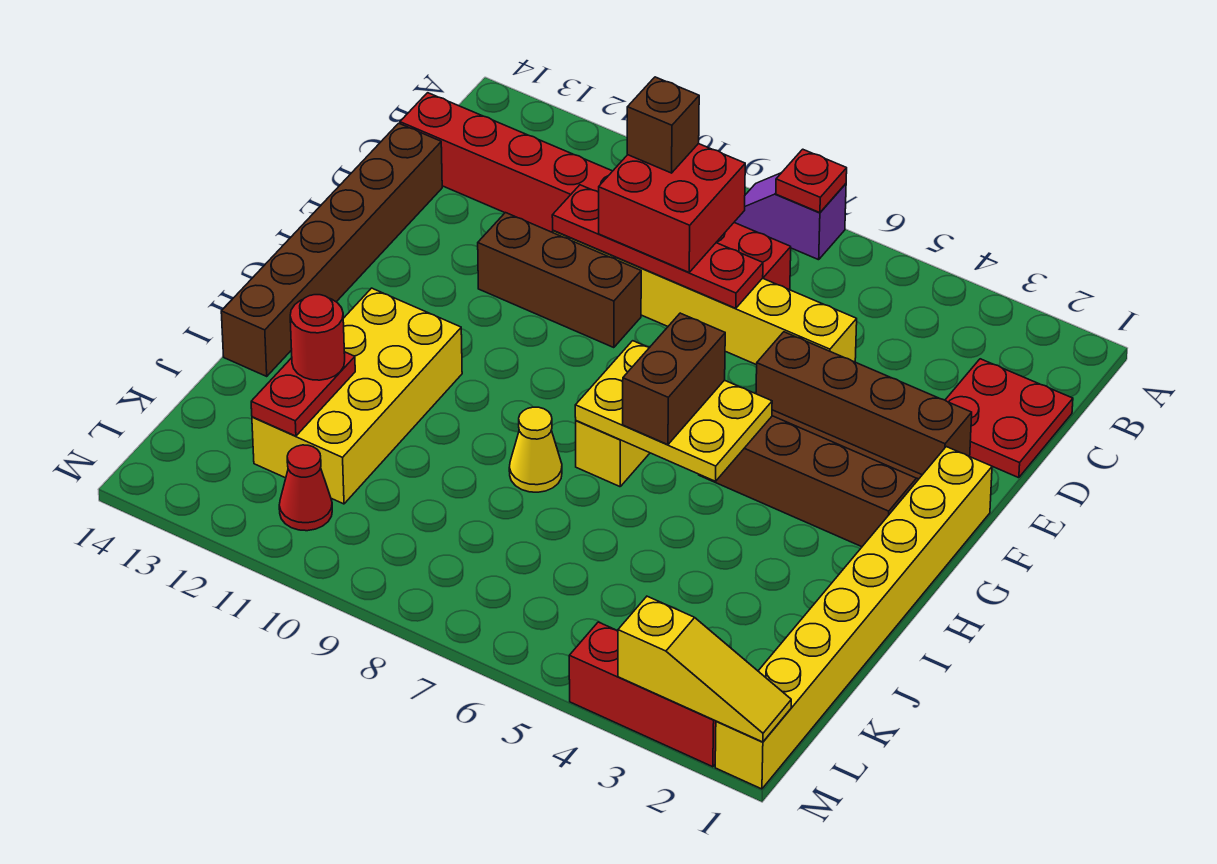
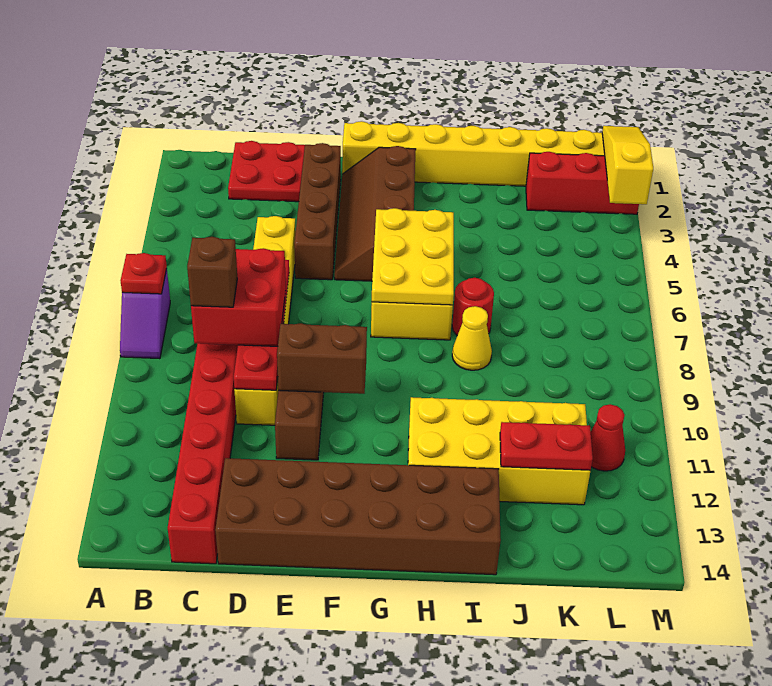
brown 1x6 brick [221,123,442,376] -> brown 2x6 brick [215,458,501,575]
brown 1x2 brick [623,313,725,445] -> brown 1x2 brick moved to [277,323,367,394]
red 1x1 round brick [290,295,345,380] -> red 1x1 round brick moved to [452,278,494,335]
red 1x3 brick [569,622,716,767] -> red 1x3 brick turned to [526,152,639,214]

